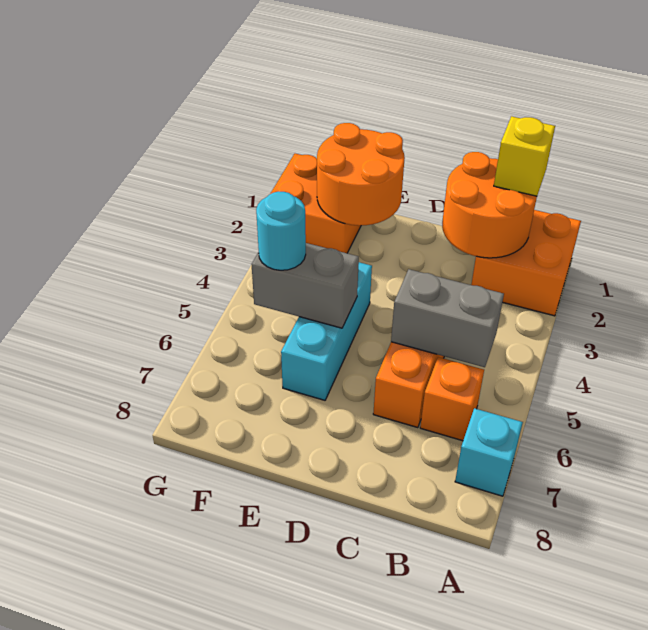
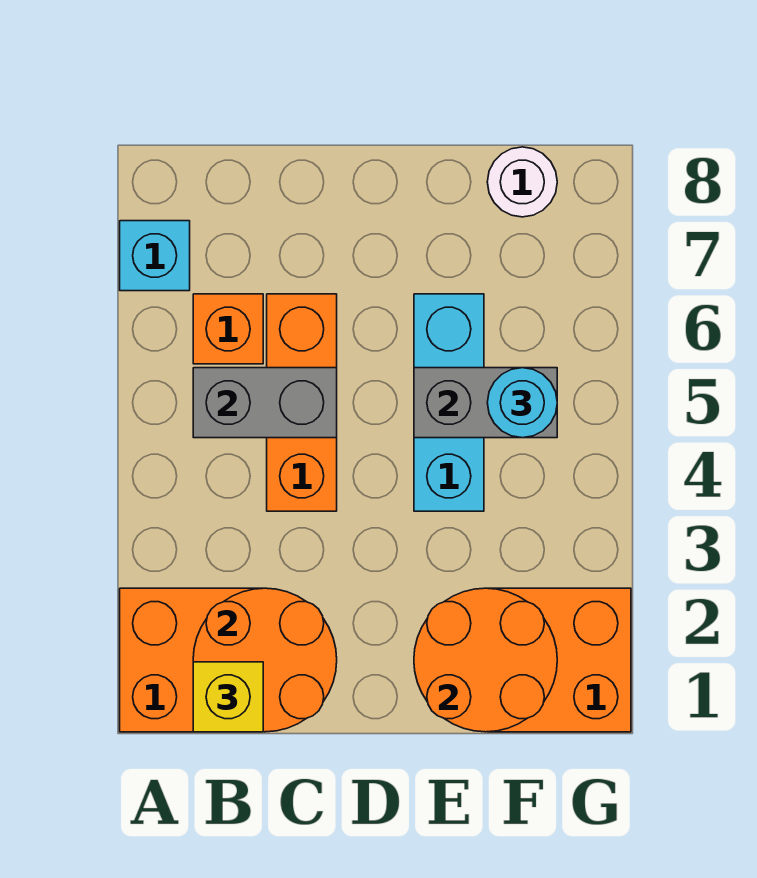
none -> white 1x1 round brick [487,147,557,217]

